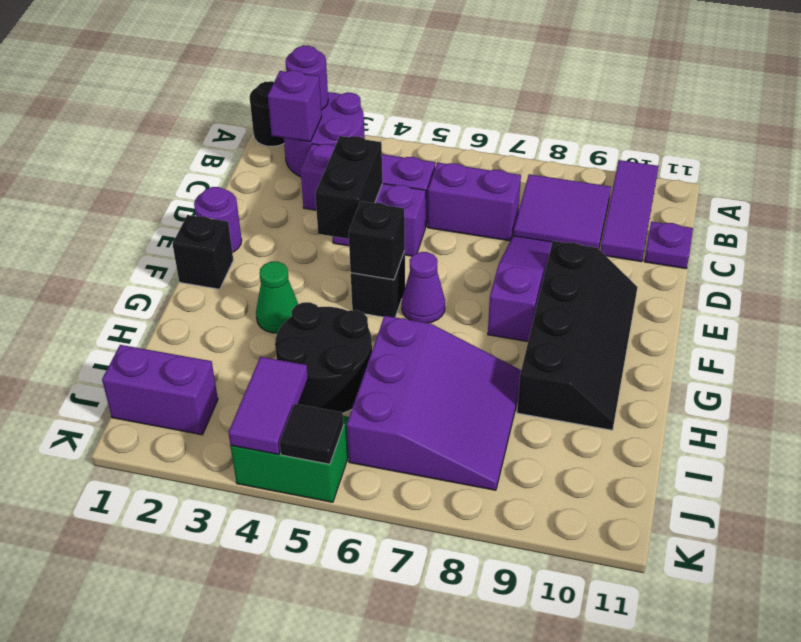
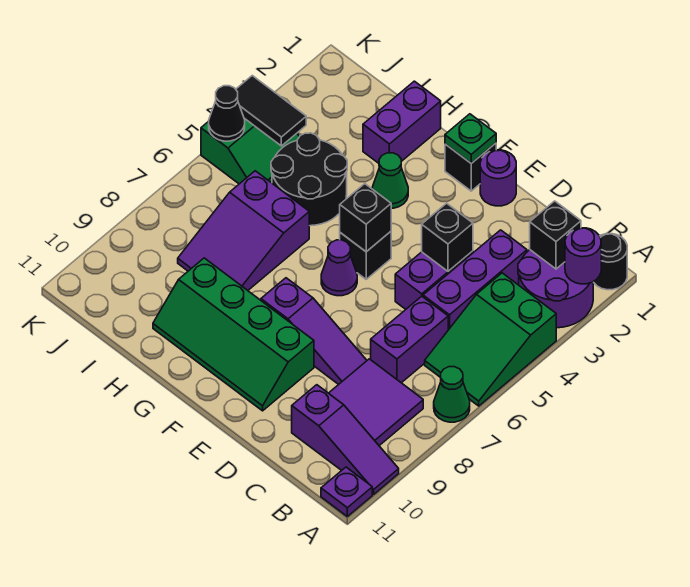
none -> green 2x3 slope [425,273,556,406]
none -> green 1x1 cone [434,367,470,422]
purple 1x3 tile [601,160,658,262] -> purple 1x3 slope [292,385,399,494]
purple 1x1 brick [268,71,322,142] -> black 1x1 brick [530,201,581,269]
purple 1x1 plate [644,222,693,269] -> purple 1x1 plate moved to [321,467,372,516]
black 1x2 brick [315,136,382,239] -> black 1x1 brick [422,203,473,271]
black 2x4 slope [517,241,637,430] -> green 2x4 slope [153,258,314,411]
none -> green 1x1 plate [445,114,496,163]
purple 3x3 slope [347,316,521,490] -> purple 2x3 slope [178,171,309,290]
purple 1x2 brick [102,345,218,435] -> purple 1x2 brick moved to [363,81,441,163]
purple 1x2 tile [228,357,308,454] -> black 1x2 tile [236,76,306,146]
black 1x1 tile [280,404,344,464] -> black 1x1 cone [209,86,245,141]

